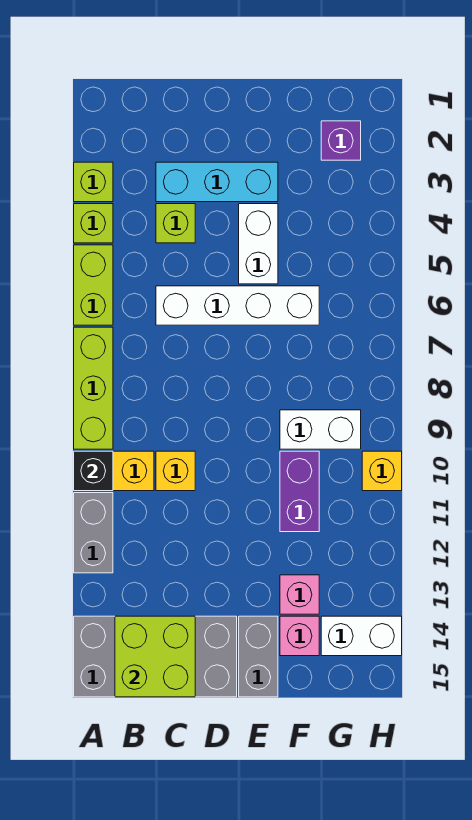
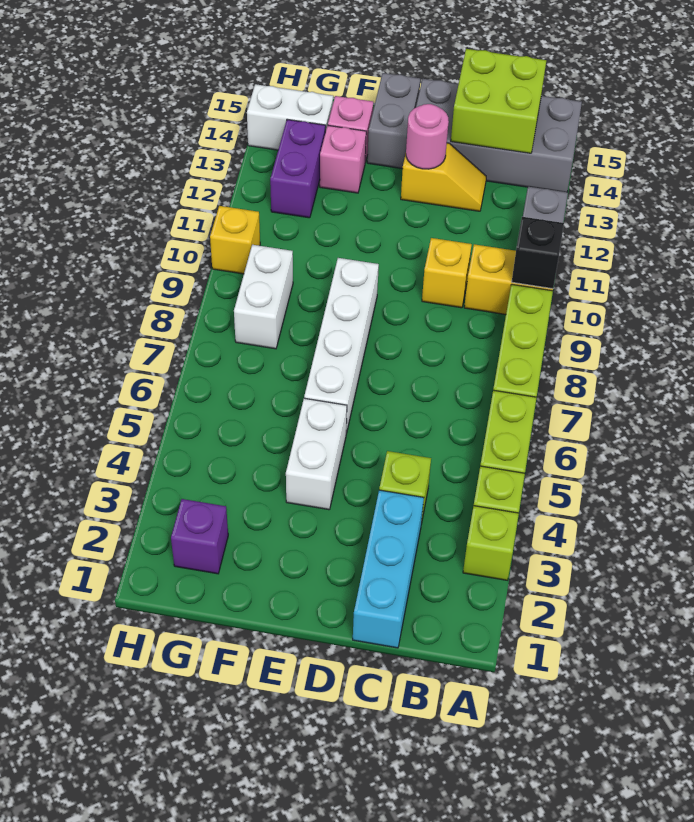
cyan 1x3 brick [156,162,278,202] -> cyan 1x3 brick turned to [353,490,424,648]
white 1x4 brick [156,286,319,325] -> white 1x4 brick turned to [304,258,379,434]
none -> yellow 1x2 slope [401,143,486,211]
none -> pink 1x1 round brick [406,104,449,169]
white 1x2 brick [280,410,361,449] -> white 1x2 brick turned to [234,245,293,349]
purple 1x2 brick [280,451,319,532] -> purple 1x2 brick moved to [270,119,326,218]

